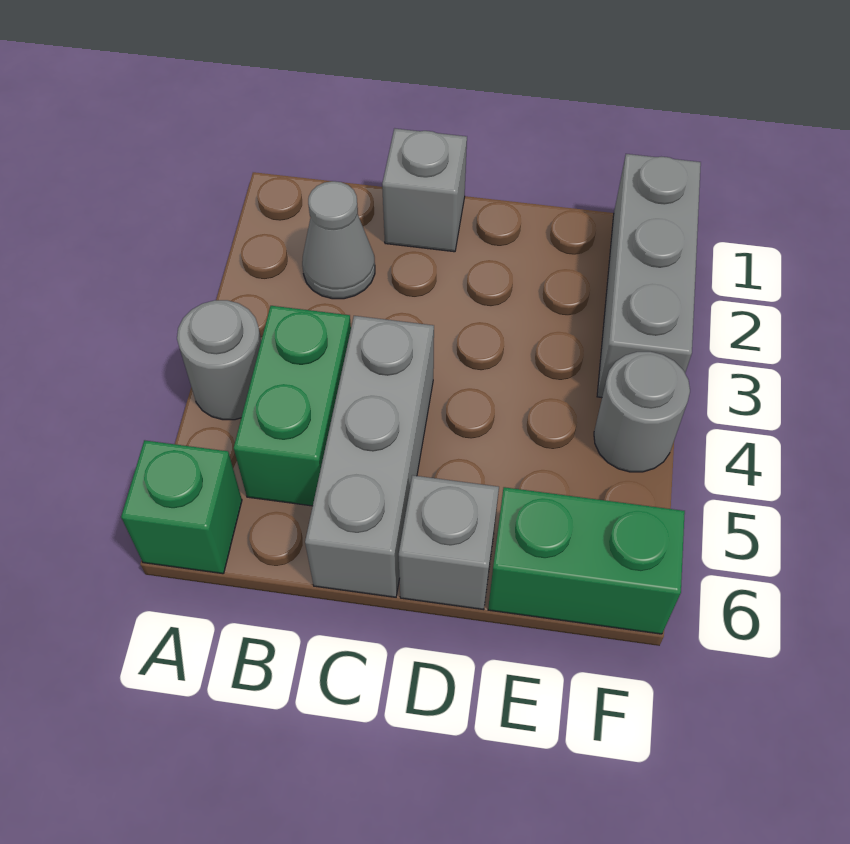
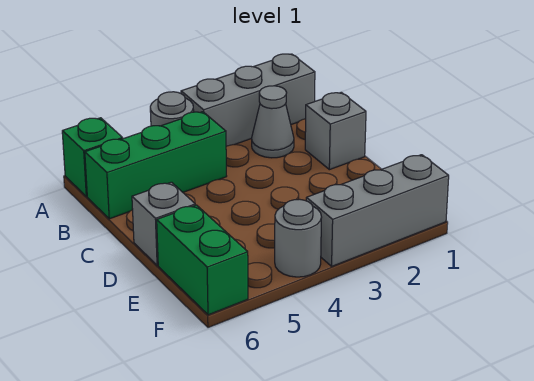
green 1x2 brick [234,306,351,506] -> green 1x3 brick [85,112,227,219]
grey 1x3 brick [305,316,434,597] -> grey 1x3 brick moved to [181,54,315,146]

